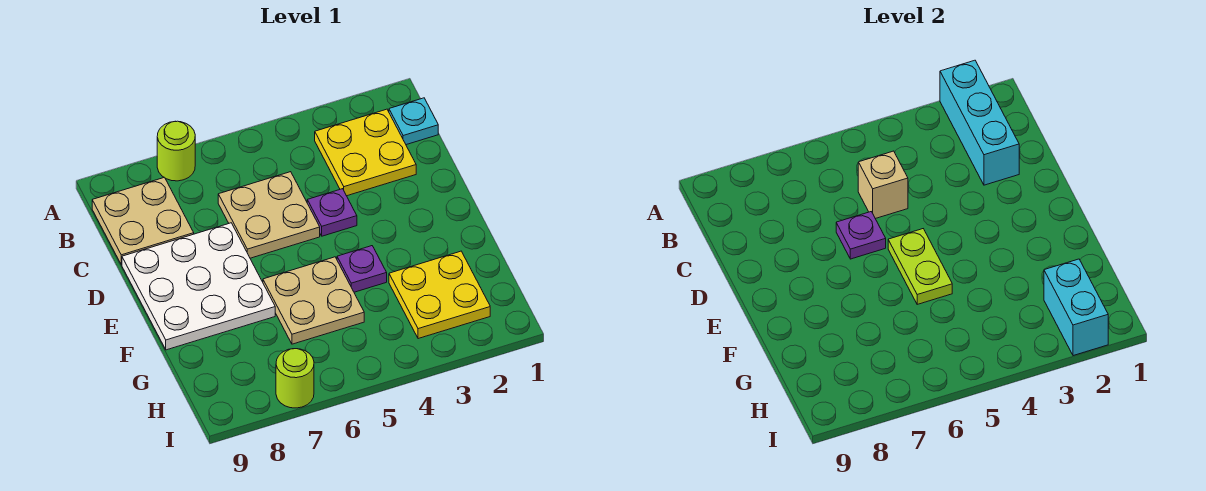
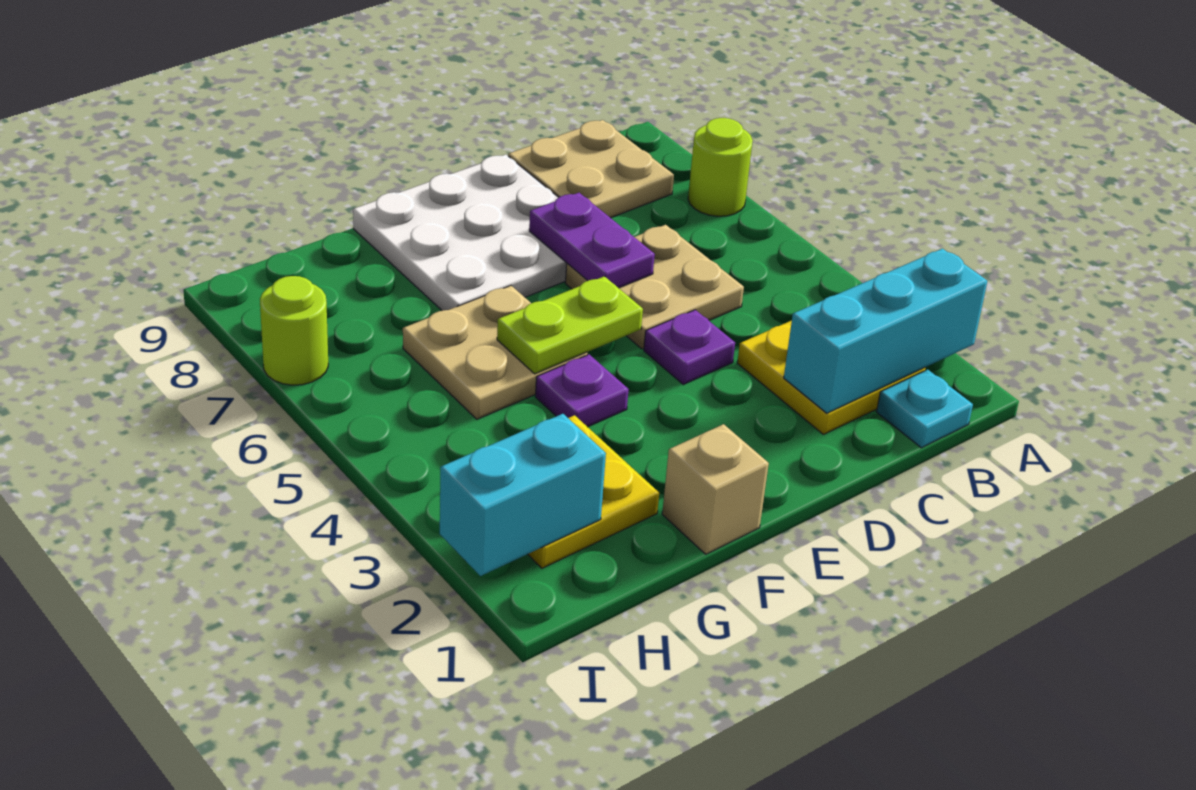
tan 1x1 brick [858,151,908,219] -> tan 1x1 brick moved to [662,424,769,554]
purple 1x1 plate [836,212,886,259] -> purple 1x2 plate [529,193,655,288]

